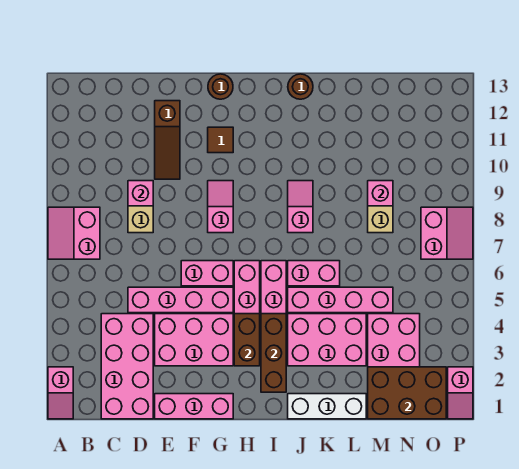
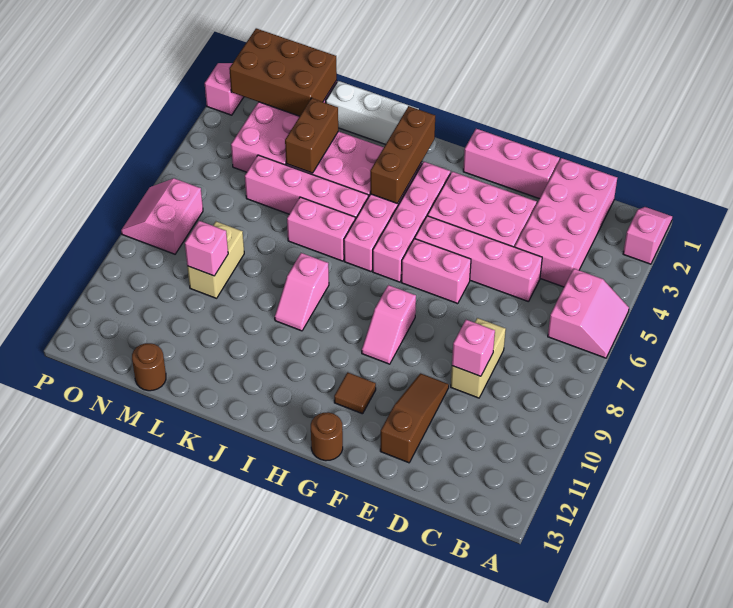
pink 2x2 slope [48,207,100,259] -> pink 2x2 slope moved to [548,269,629,358]
brown 1x2 brick [234,314,260,366] -> brown 1x2 brick moved to [285,98,338,173]
brown 1x1 round brick [288,74,313,99] -> brown 1x1 round brick moved to [132,343,166,391]

